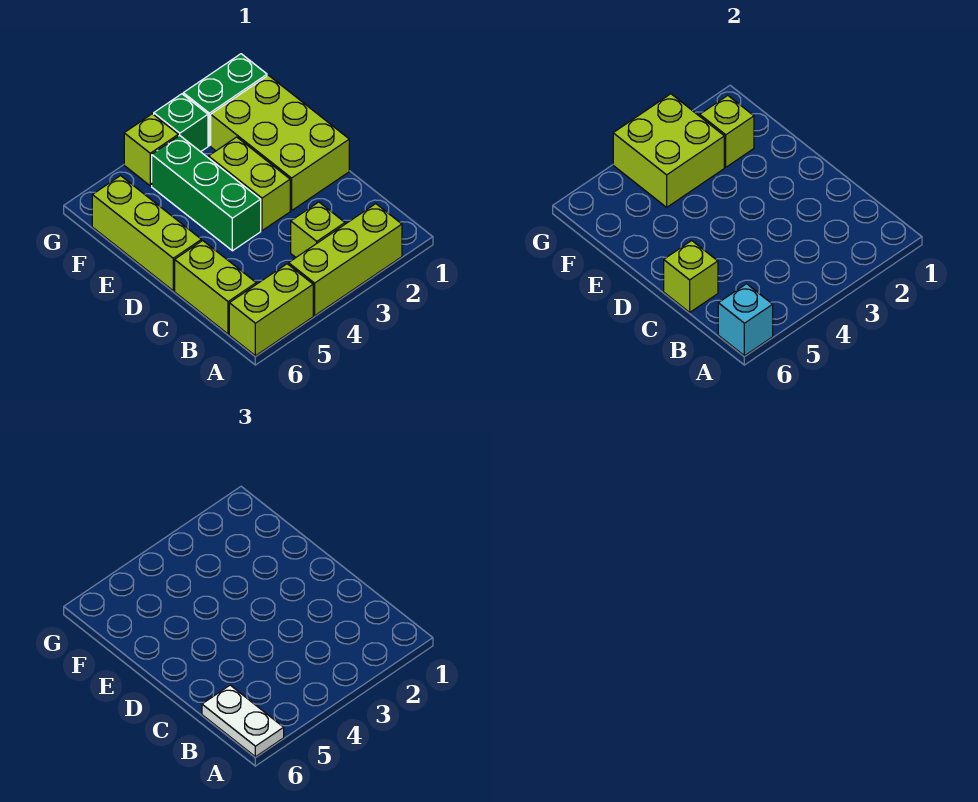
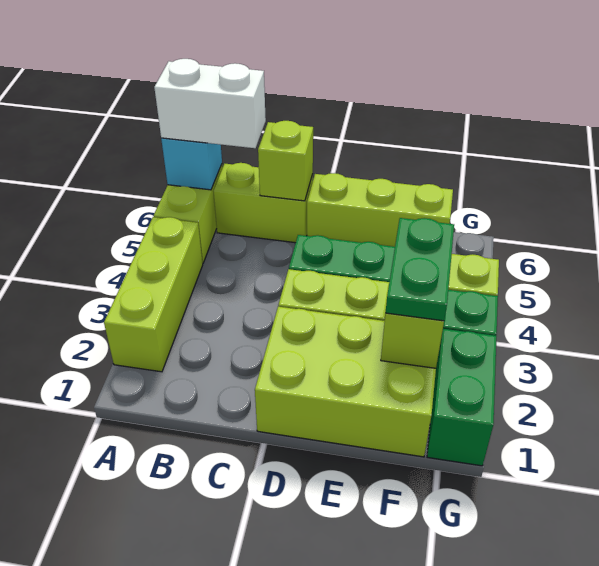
white 1x2 plate [202,685,284,757] -> white 1x2 brick [154,59,266,148]
lime 1x1 brick [291,202,345,257] -> none
none -> green 1x2 plate [385,218,454,321]
lime 2x2 brick [613,94,724,207] -> none

